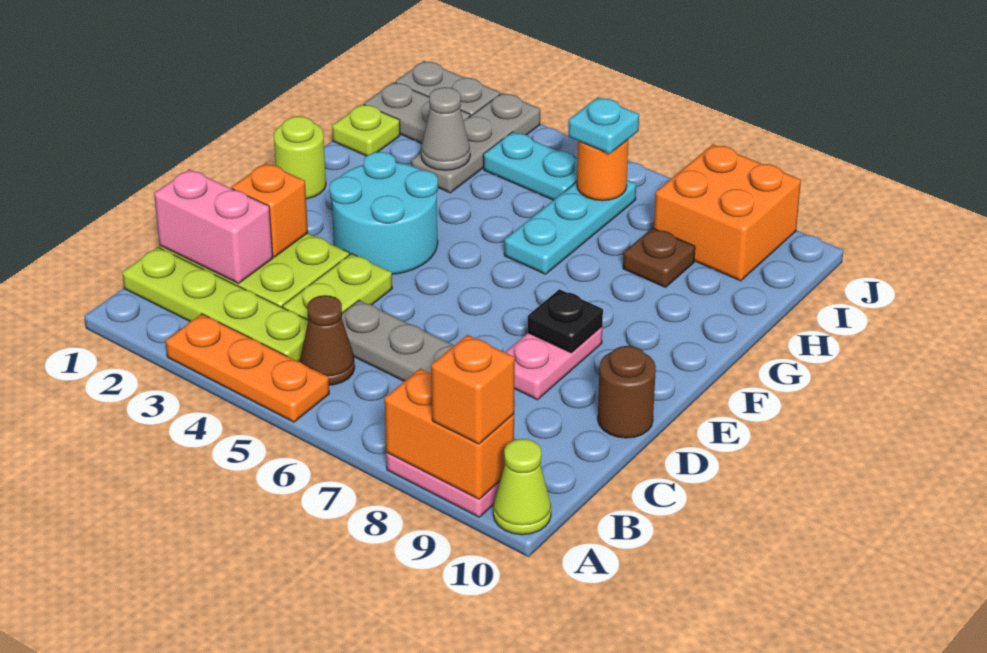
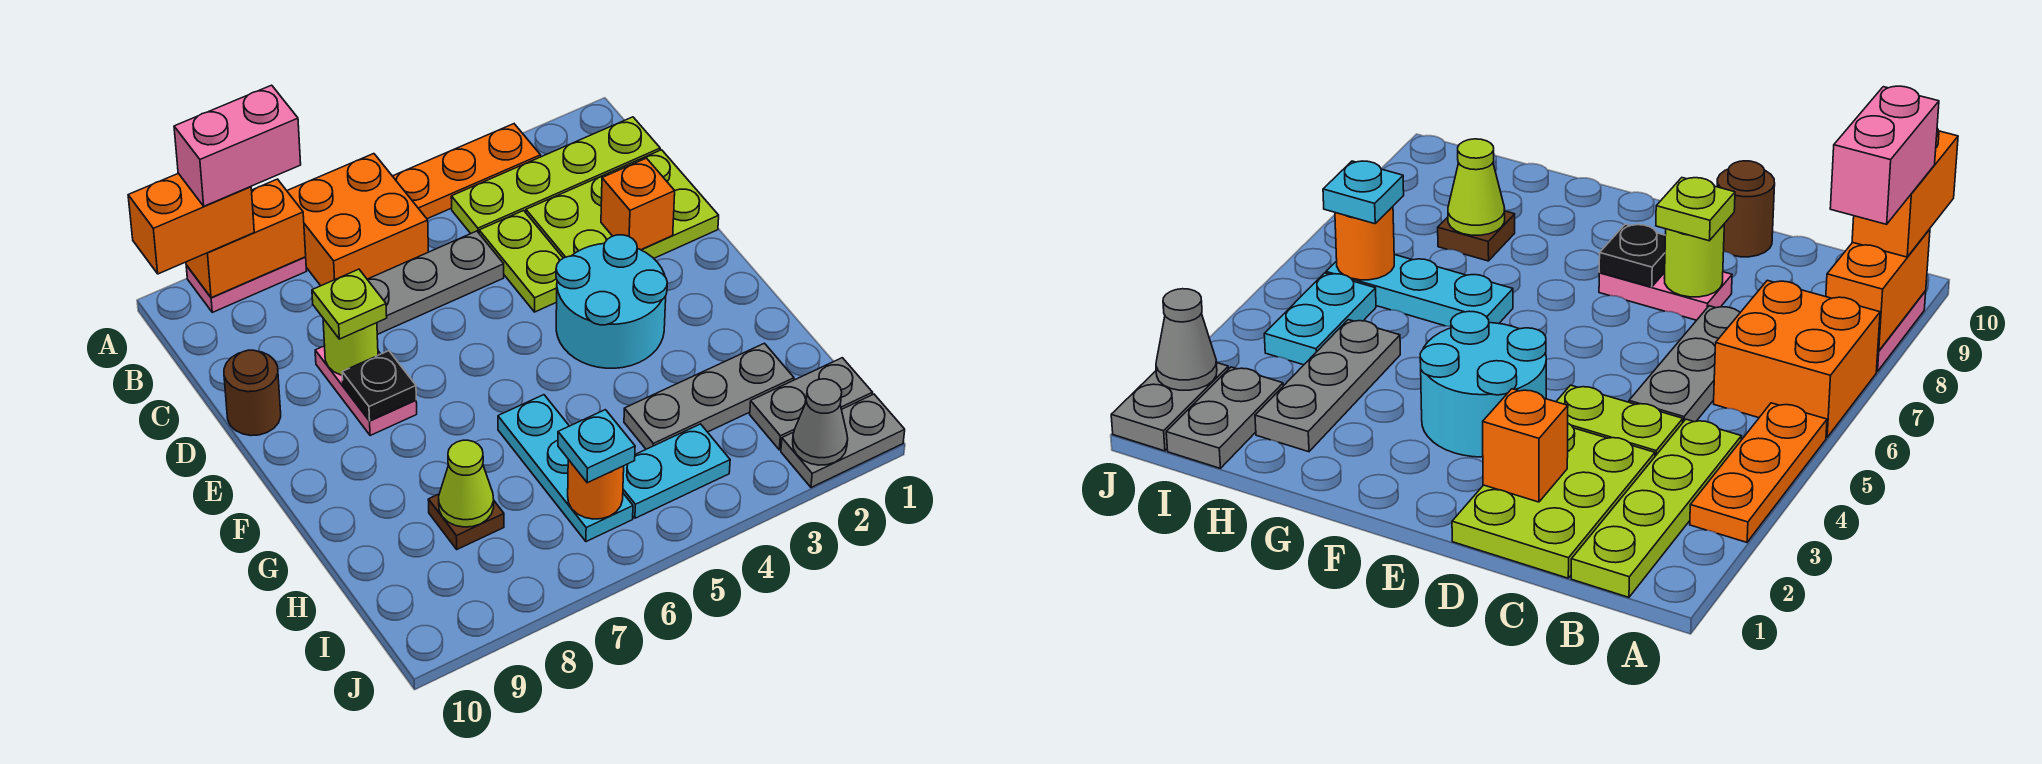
orange 1x1 brick [431,335,515,444] -> orange 1x2 brick [128,173,254,274]
lime 1x1 cone [493,439,551,535] -> lime 1x1 cone moved to [439,440,494,527]
brown 1x1 cone [300,295,355,385] -> none
pink 1x2 brick [154,169,273,283] -> pink 1x2 brick moved to [174,85,301,206]
lime 1x1 round brick [274,116,326,199] -> lime 1x1 round brick moved to [323,319,378,375]
lime 1x1 plate [332,104,400,156] -> lime 1x1 plate moved to [312,269,387,339]
grey 1x3 plate [411,93,540,193] -> grey 1x3 plate turned to [624,343,794,449]
grey 1x1 cone [421,87,470,170] -> grey 1x1 cone moved to [793,379,848,465]
orange 2x2 brick [654,144,801,281] -> orange 2x2 brick moved to [287,154,428,286]

